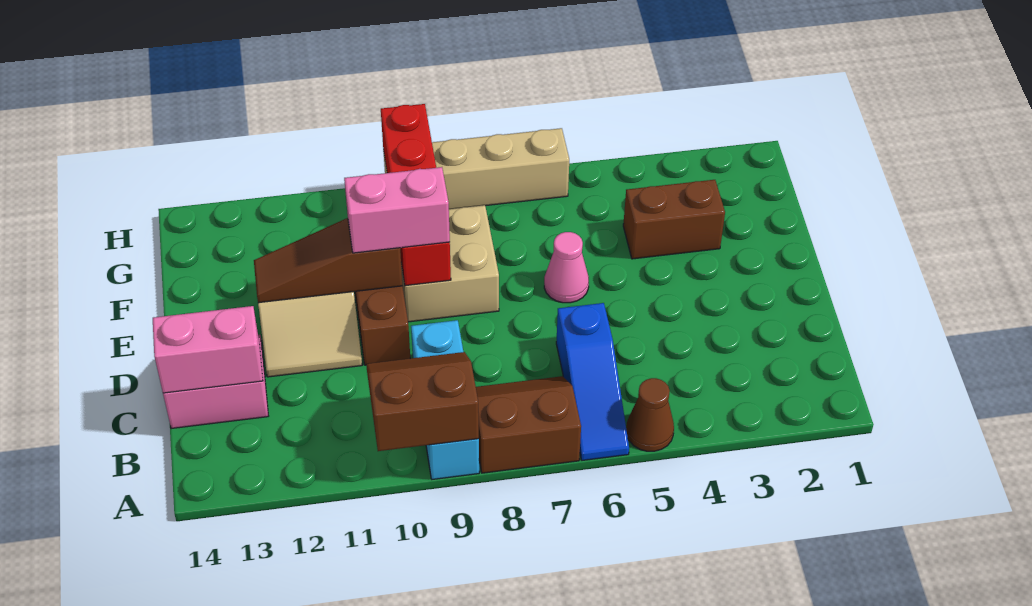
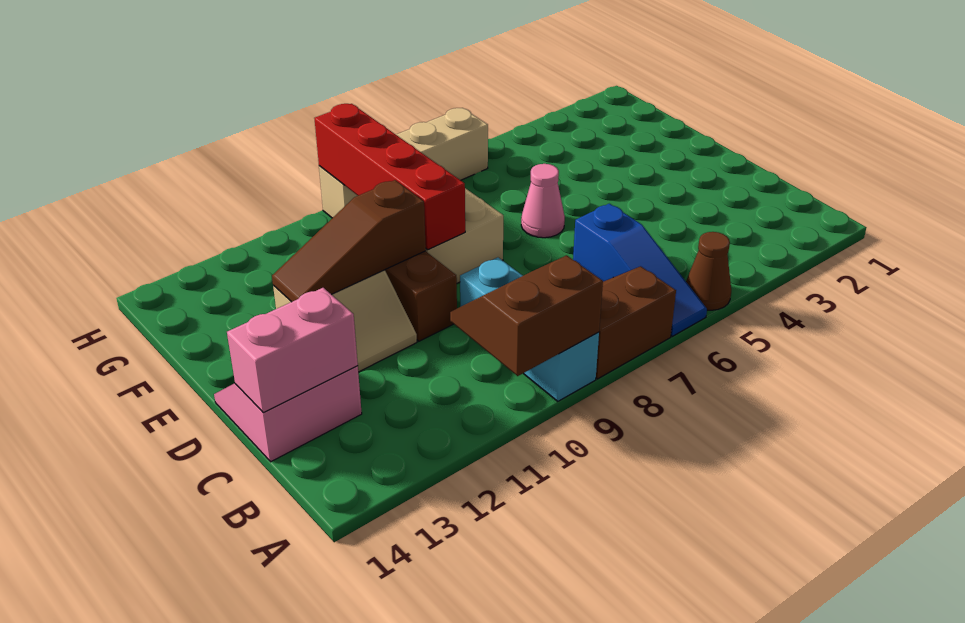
pink 1x2 brick [344,167,450,253] -> none
brown 1x2 brick [623,180,725,259] -> none

